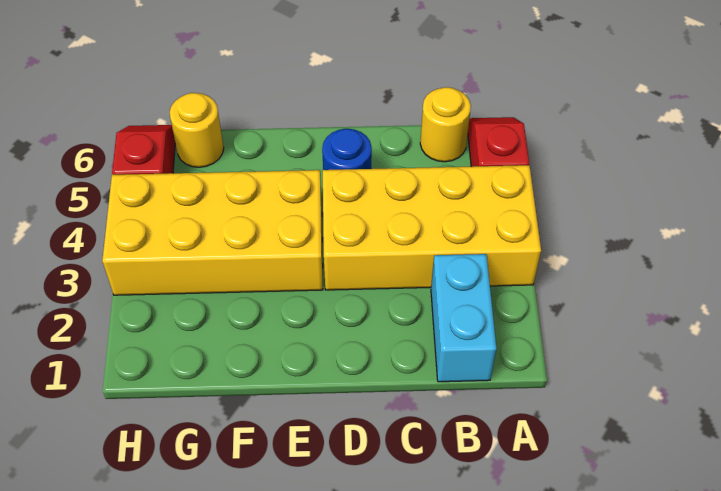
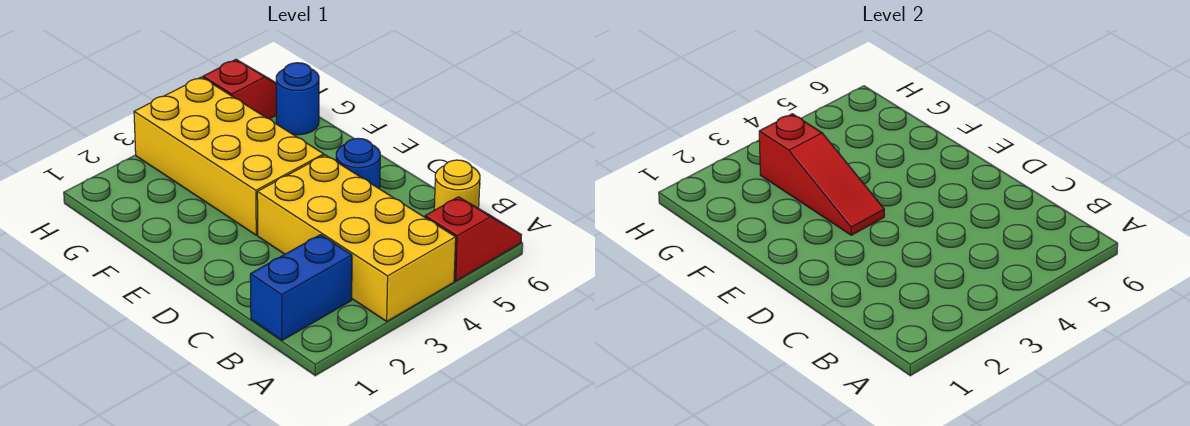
cyan 1x2 brick [431,254,497,382] -> blue 1x2 brick [250,235,352,340]
none -> red 1x3 slope [759,114,884,235]
yellow 1x1 round brick [170,93,224,167] -> blue 1x1 round brick [276,63,319,135]

